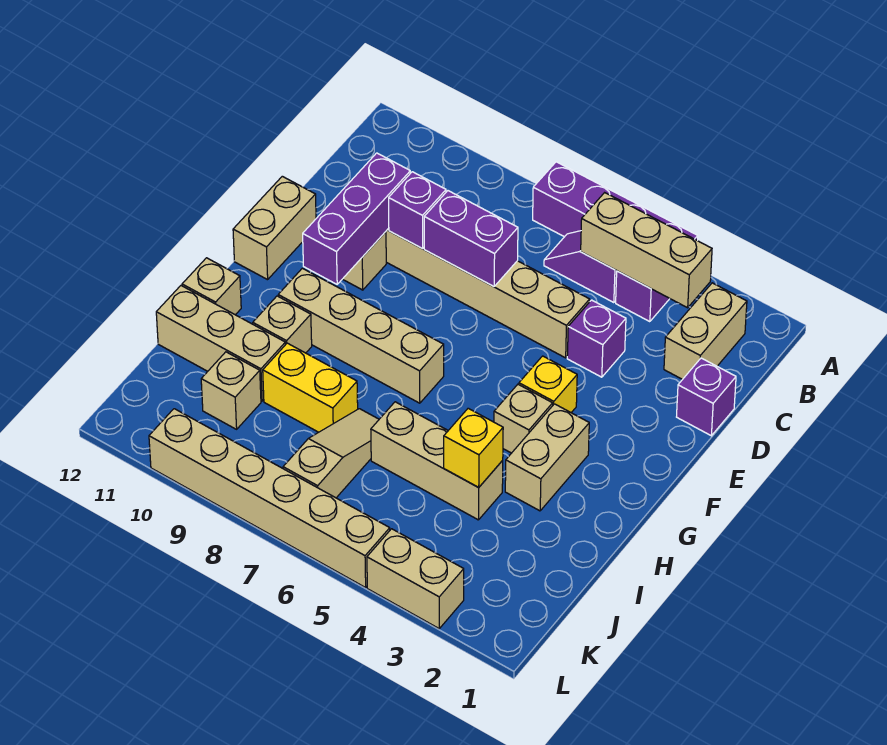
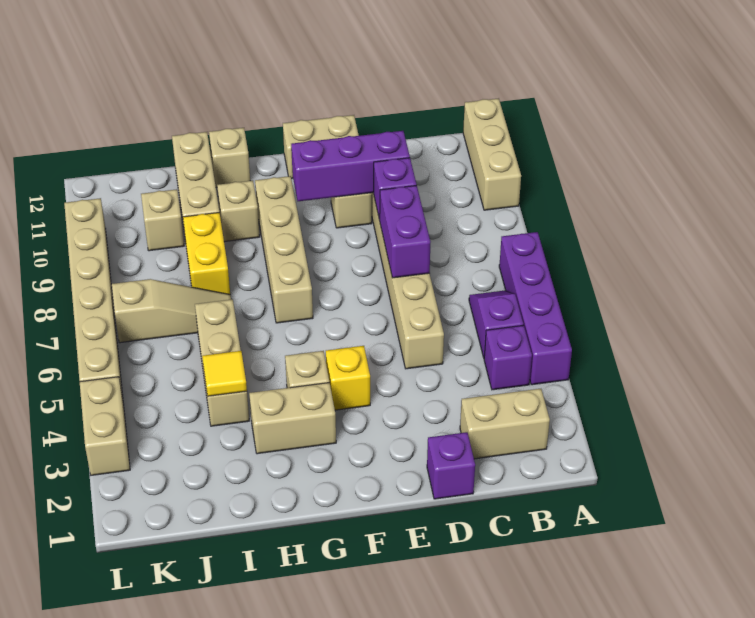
tan 1x3 brick [581,193,712,308] -> tan 1x3 brick moved to [463,98,521,210]
purple 1x1 brick [567,300,626,377] -> none
yellow 1x1 brick [444,408,503,487] -> yellow 1x1 tile [202,351,247,396]

